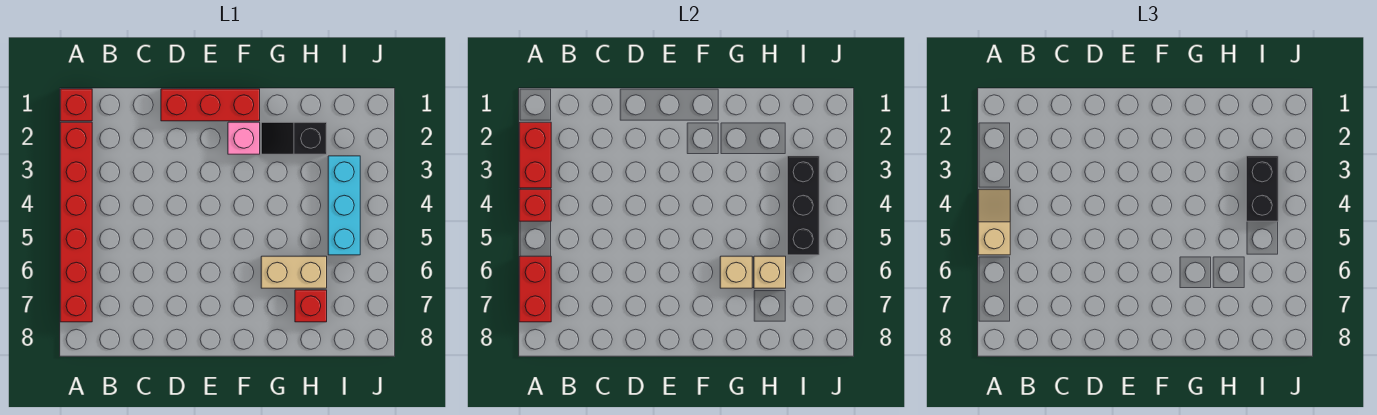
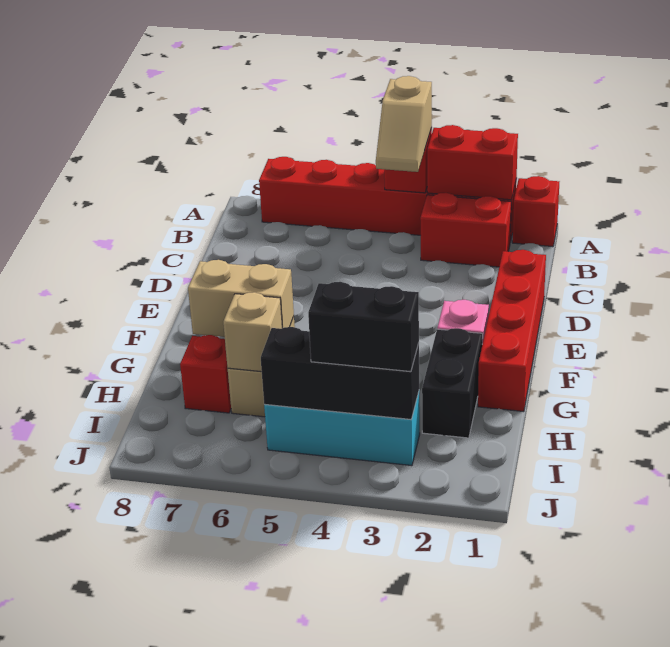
tan 1x2 slope [978,189,1010,255] -> tan 1x2 slope turned to [376,76,432,172]
red 1x2 brick [519,256,551,322] -> red 1x2 brick moved to [420,193,511,267]
red 1x3 brick [161,89,260,121] -> red 1x4 brick [478,250,546,412]
black 1x2 slope [261,122,327,154] -> black 1x2 brick [422,328,483,438]
tan 1x1 brick [720,256,752,288] -> tan 1x2 brick [188,260,294,337]

